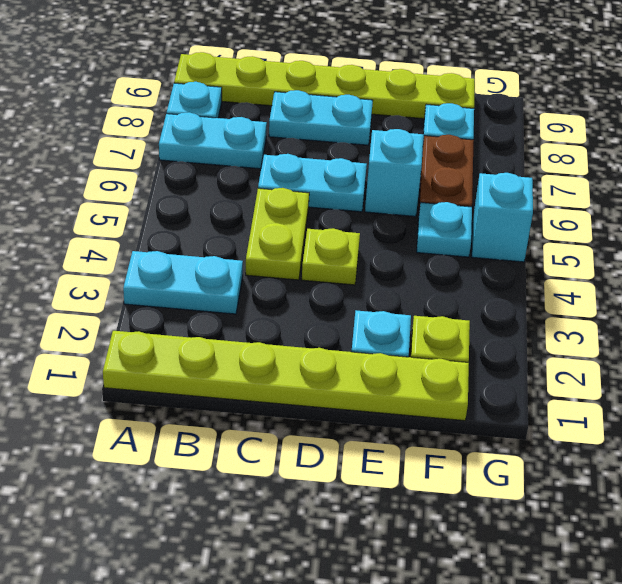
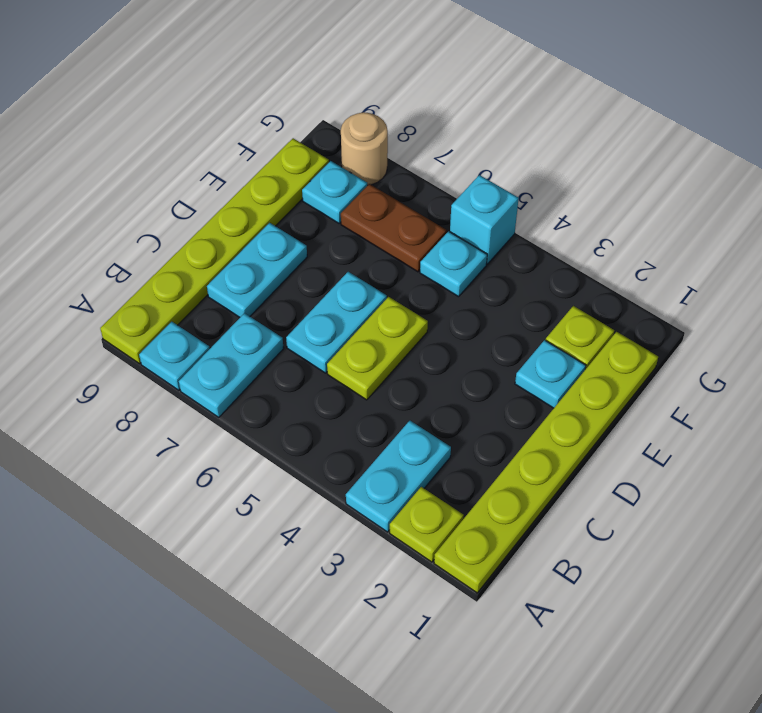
lime 1x2 plate [246,188,309,280] -> lime 1x2 plate turned to [327,297,428,400]
lime 1x1 plate [302,228,360,285] -> lime 1x1 plate moved to [390,487,464,562]
cyan 1x1 brick [365,129,423,216] -> none
none -> tan 1x1 round brick [341,112,388,185]

